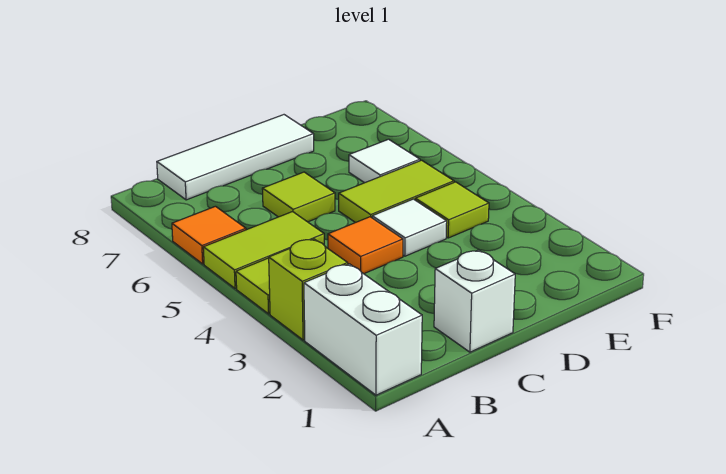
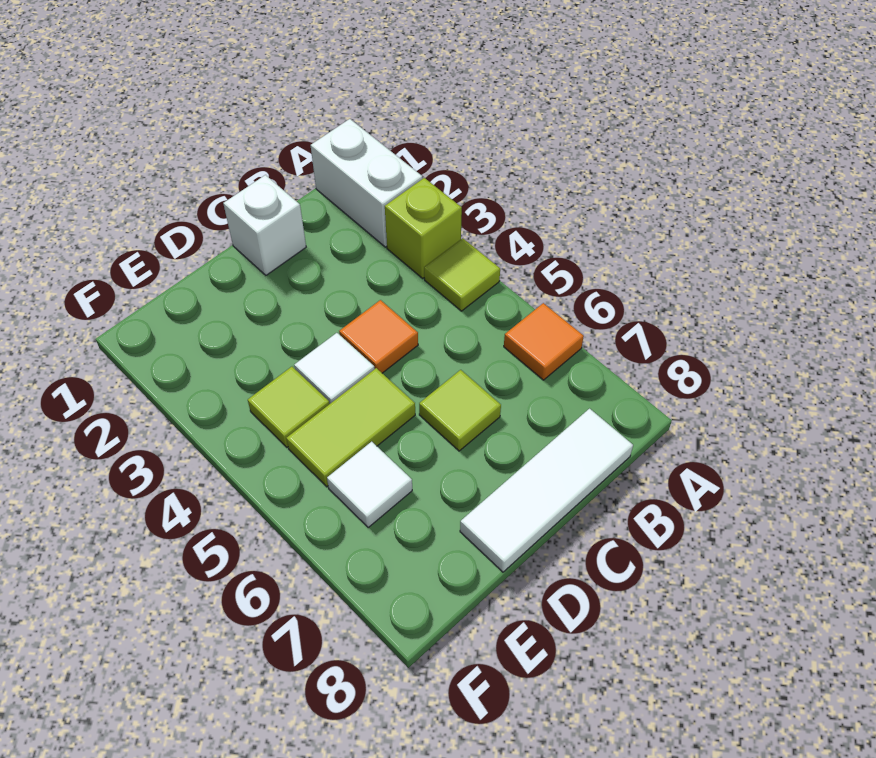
lime 1x2 tile [203,212,324,288] -> none

